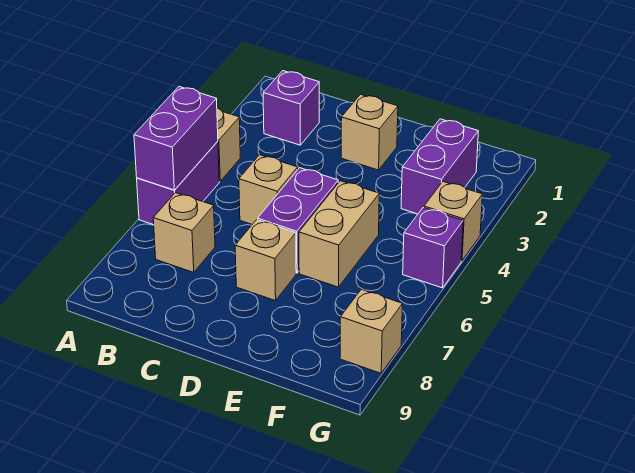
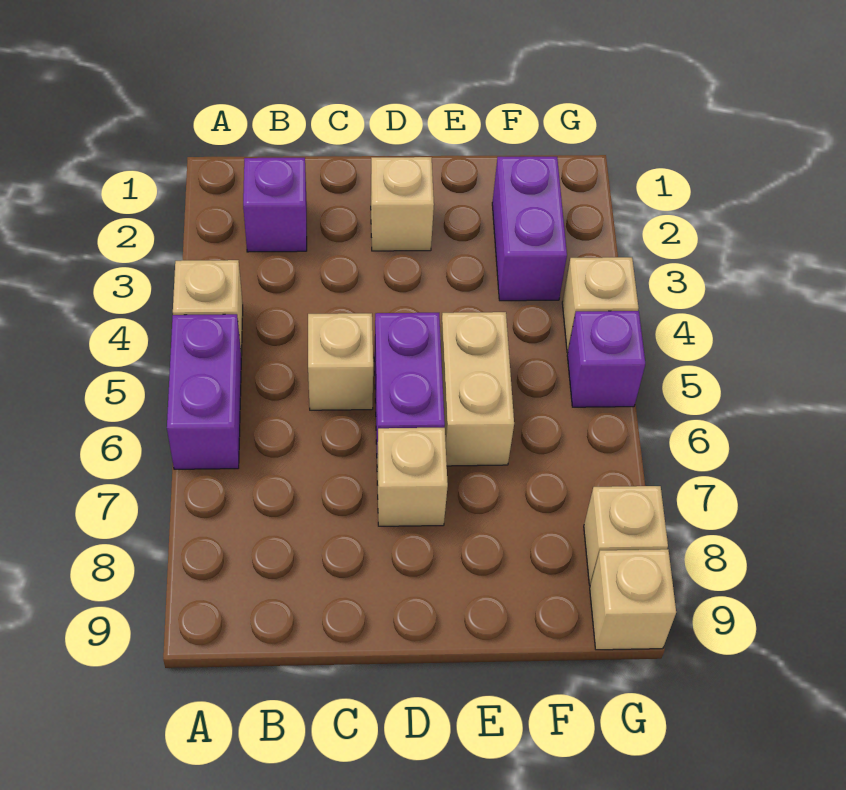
purple 1x2 brick [134,87,218,190] -> none
tan 1x1 brick [153,193,215,272] -> tan 1x1 brick moved to [590,549,676,650]

